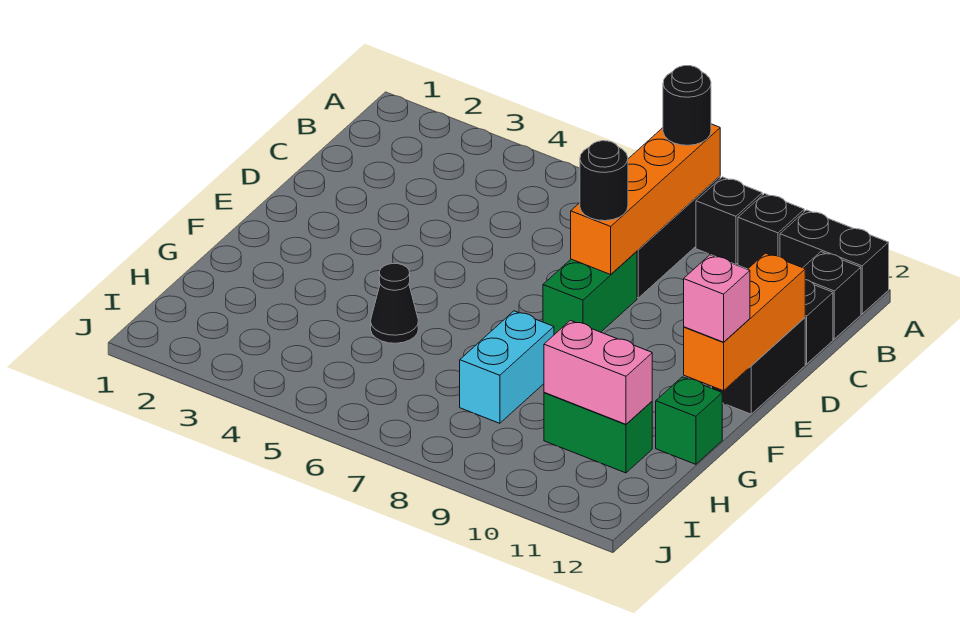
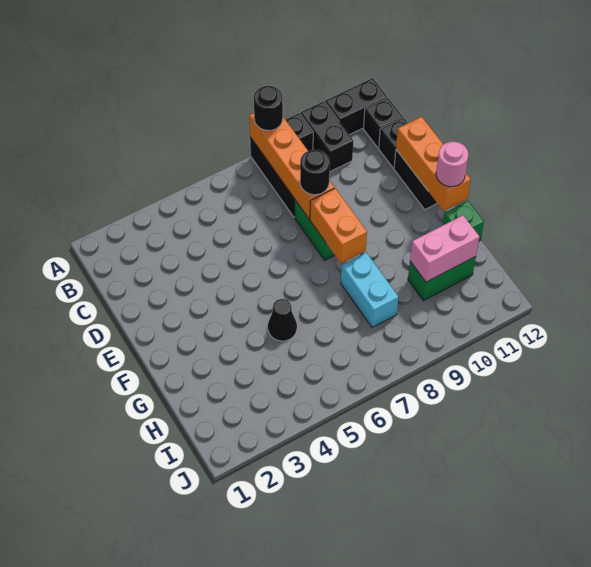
black 1x1 brick [738,194,804,269] -> black 1x2 brick [300,101,353,171]
none -> orange 1x2 brick [310,188,367,263]
pink 1x1 brick [684,255,750,342] -> pink 1x1 round brick [436,142,468,187]

